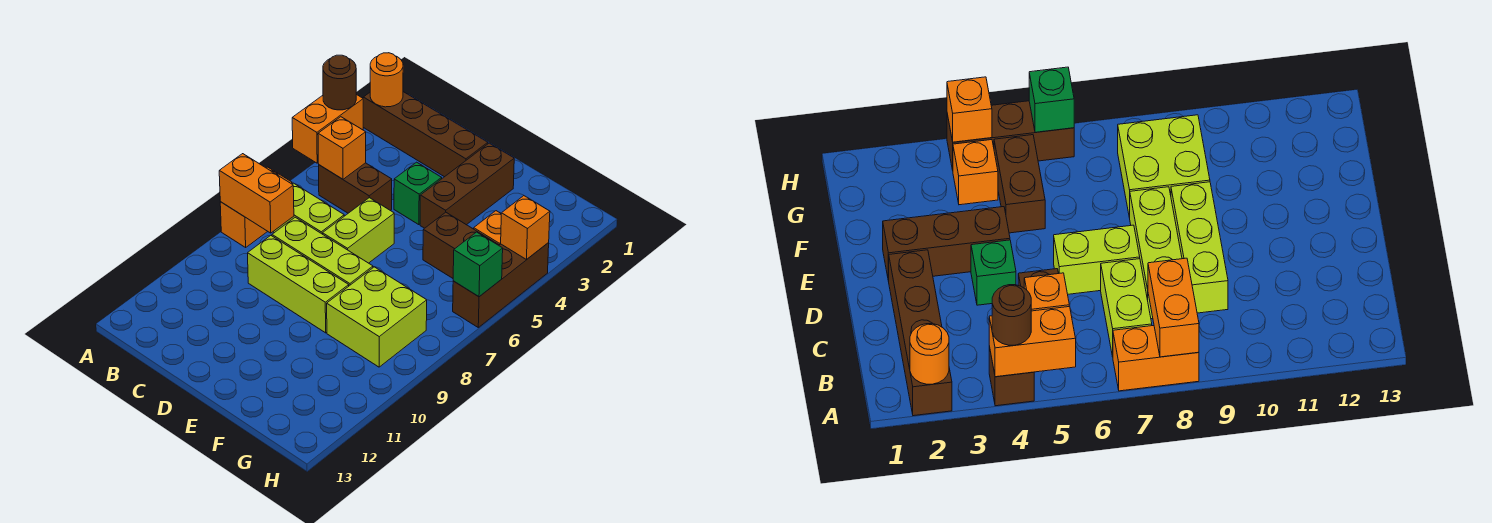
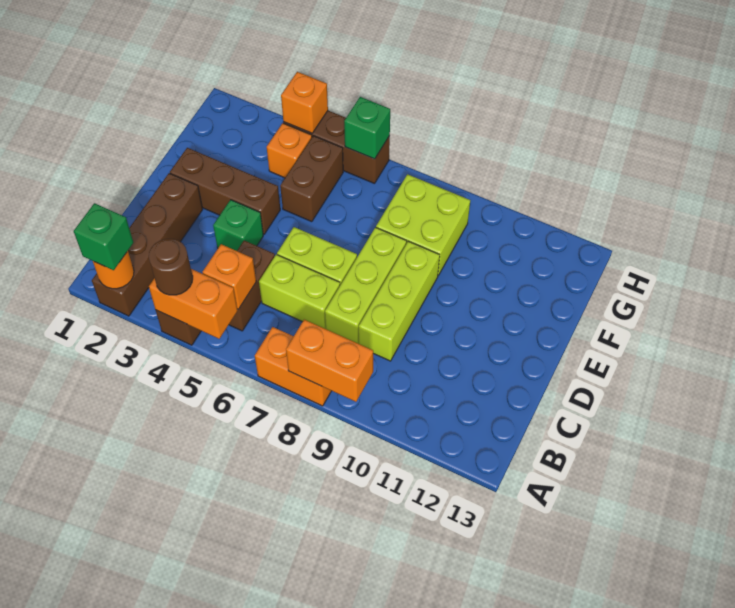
none -> green 1x1 brick [74,203,134,270]
orange 1x2 brick [219,154,294,233] -> orange 1x2 brick turned to [286,320,373,402]
lime 1x2 brick [273,183,344,234] -> lime 1x2 brick turned to [259,255,340,329]

